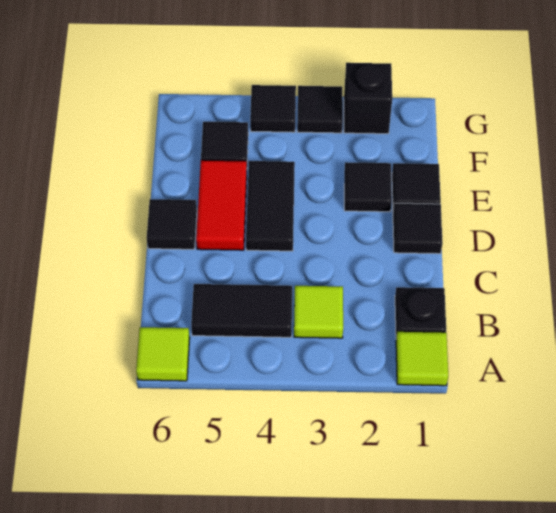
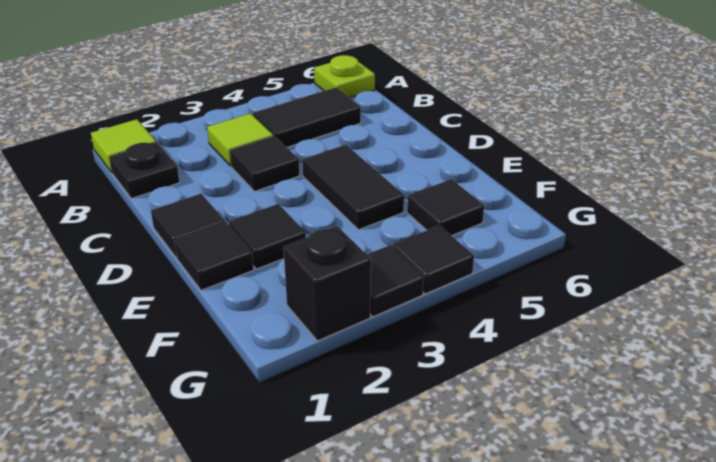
lime 1x1 tile [136,327,190,381] -> lime 1x1 plate [314,55,375,98]
red 1x2 tile [196,160,247,250] -> none
black 1x1 tile [147,199,197,249] -> black 1x1 tile moved to [230,136,300,192]

